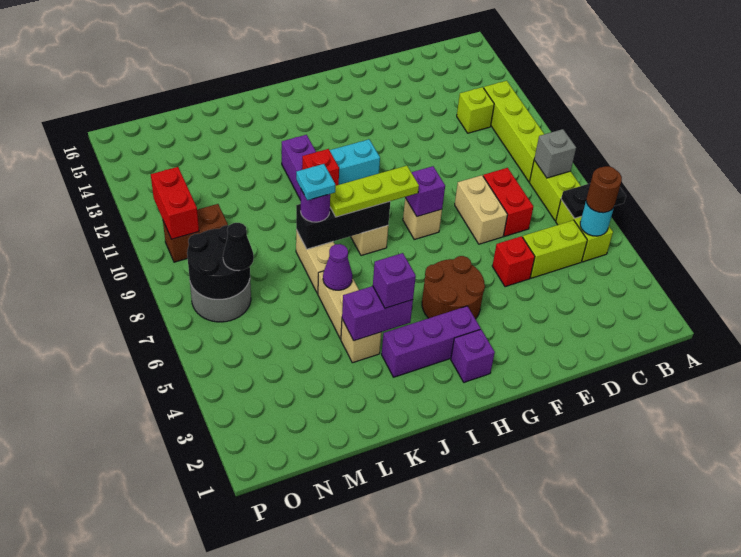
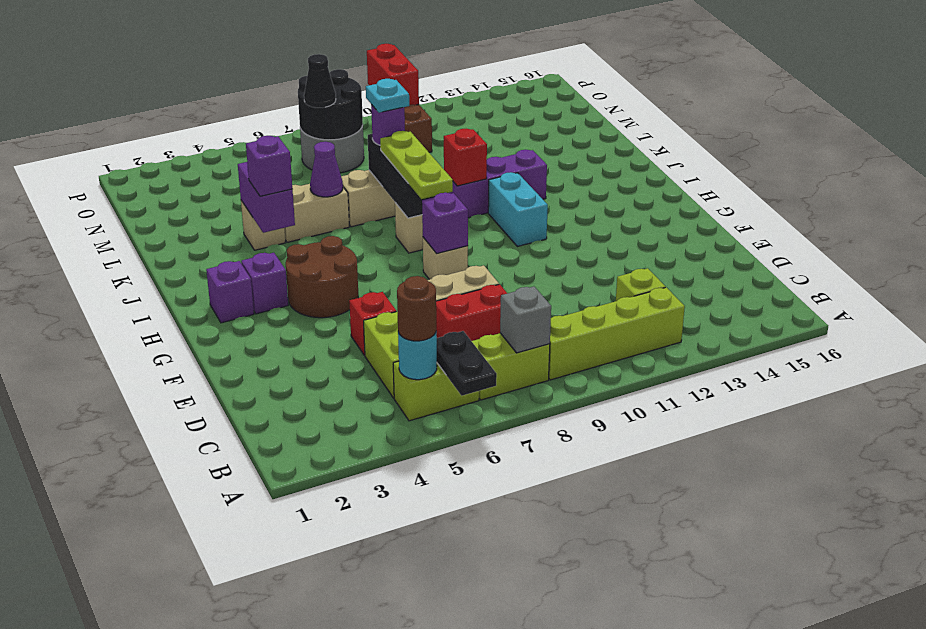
purple 1x3 brick [382,306,481,377] -> purple 1x1 brick [241,253,288,314]
red 1x2 brick [151,167,199,239] -> red 1x2 brick turned to [367,44,419,105]

